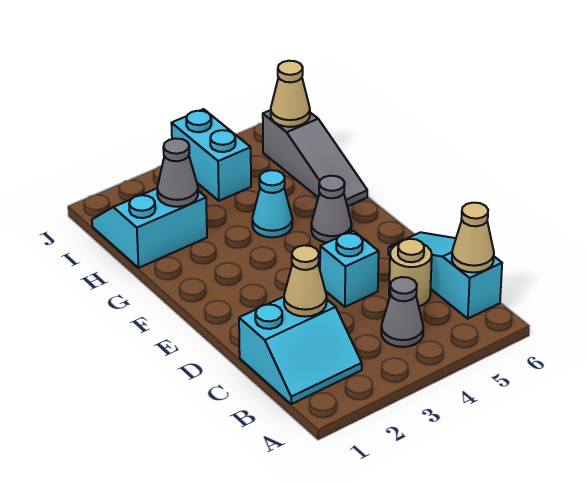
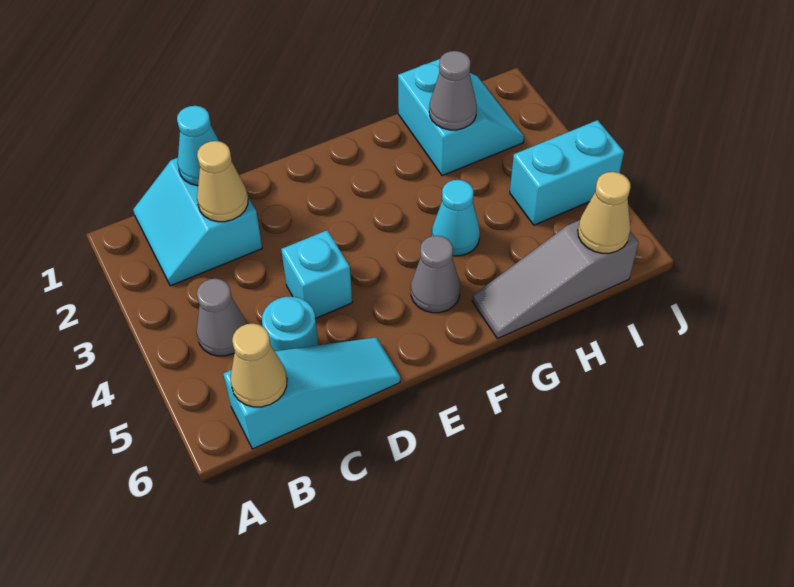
none -> cyan 1x1 cone [177,106,219,186]
tan 1x1 round brick [389,239,432,306] -> cyan 1x1 round brick [262,297,318,351]

